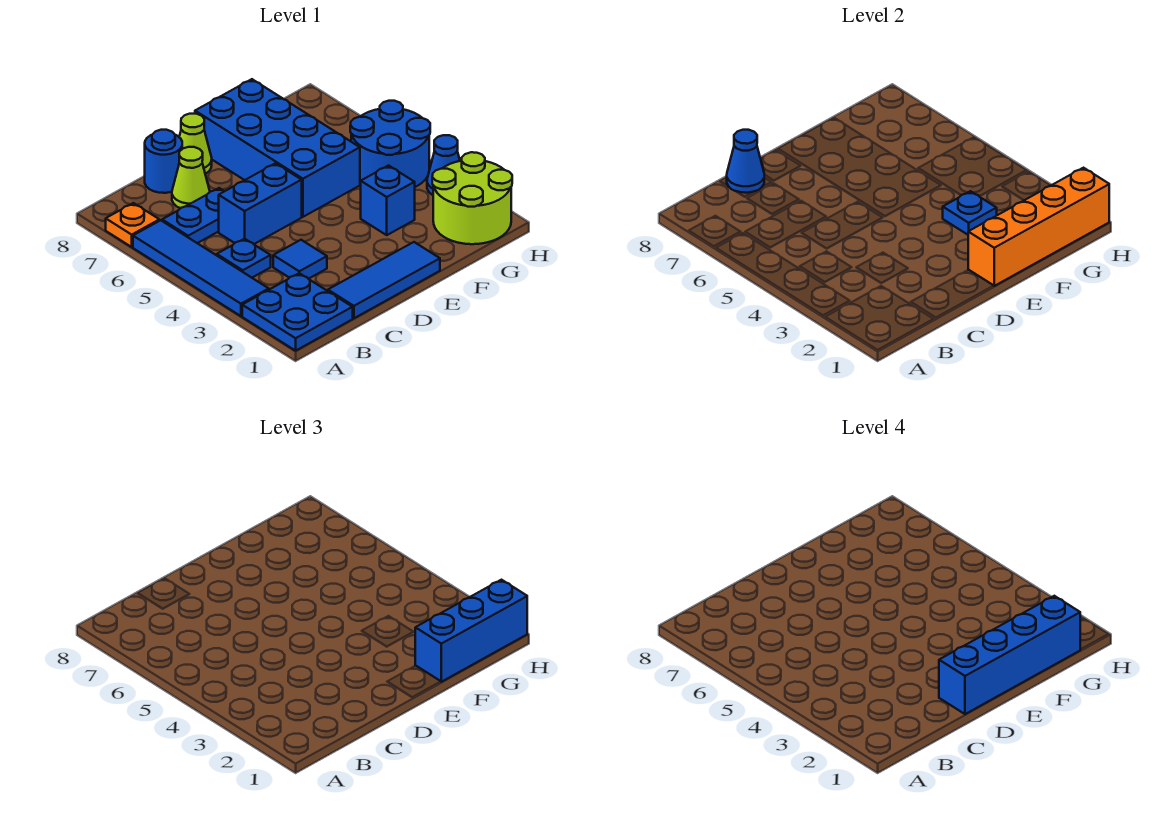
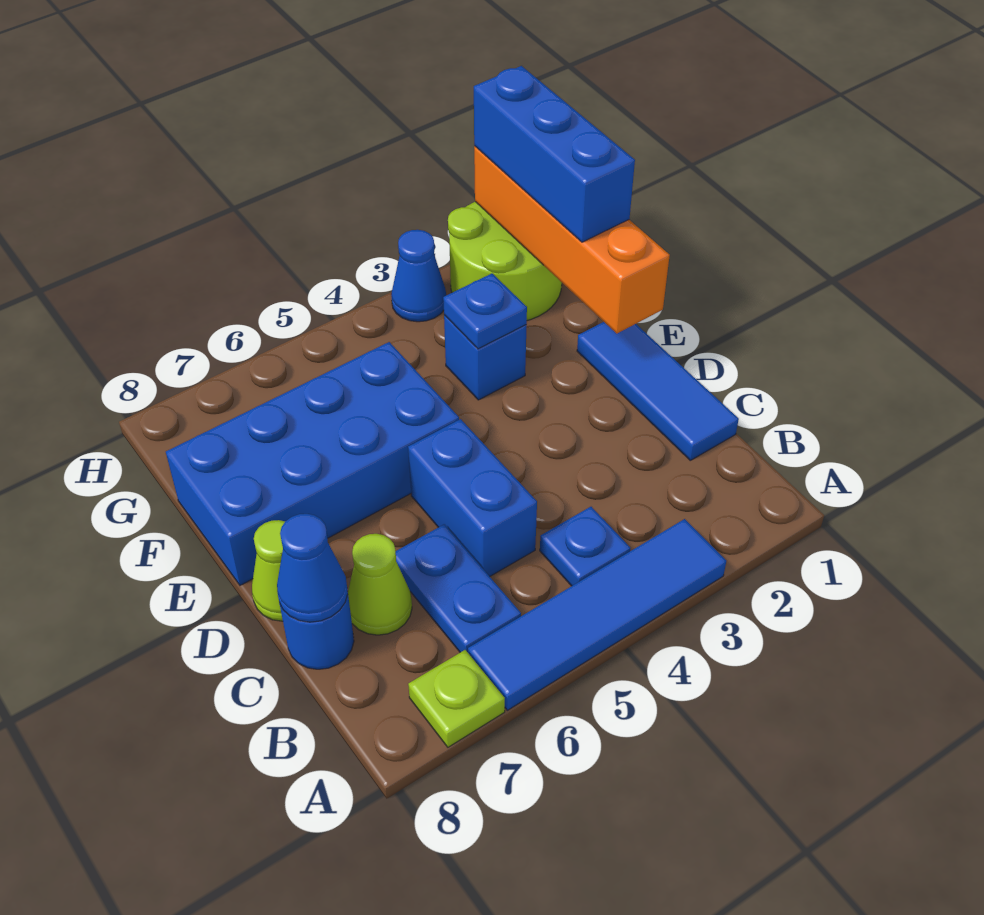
blue 2x2 plate [242,273,353,351] -> none
orange 1x1 plate [106,203,159,247] -> lime 1x1 plate [408,650,505,747]
blue 1x1 tile [273,240,327,279] -> none
blue 1x4 brick [939,596,1081,714] -> none
blue 2x2 round brick [350,101,430,187] -> none

